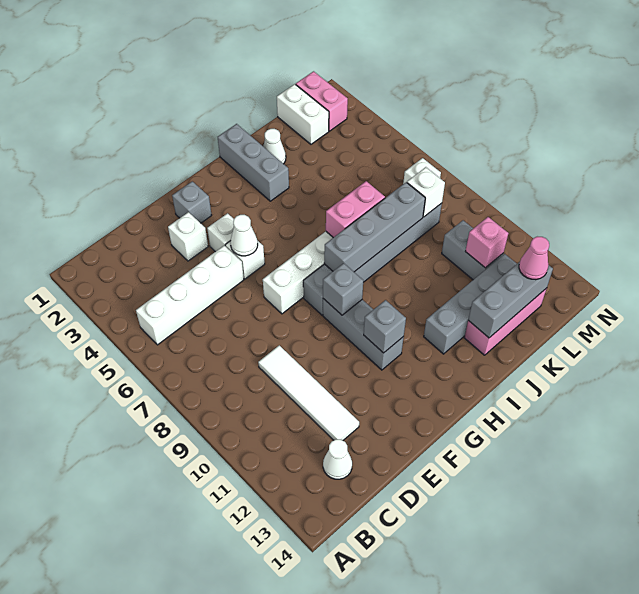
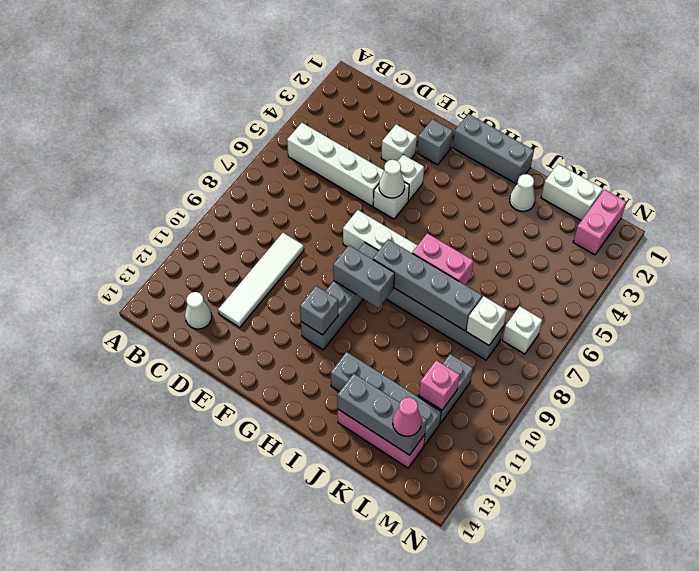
grey 1x1 brick [323,263,363,315] -> grey 1x2 brick [333,245,395,308]
grey 1x3 brick [218,124,289,201] -> grey 1x3 brick turned to [453,114,534,184]
white 1x2 brick [277,84,329,144] -> white 1x2 brick turned to [541,164,603,221]

